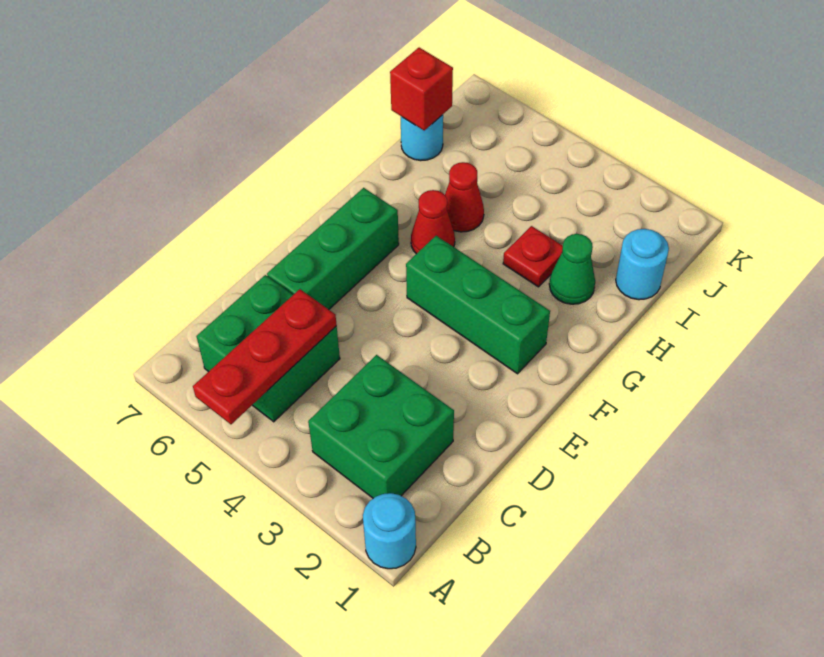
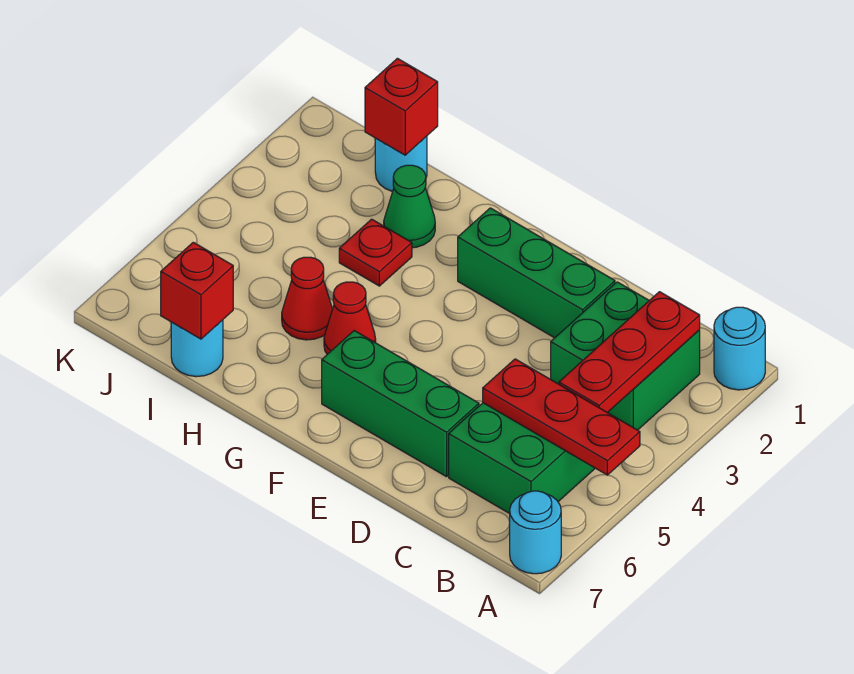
none -> cyan 1x1 round brick [510,491,561,574]
none -> red 1x3 plate [559,292,700,413]
green 1x3 brick [406,236,550,374] -> green 1x3 brick turned to [458,208,615,338]
none -> red 1x1 brick [365,58,438,155]

